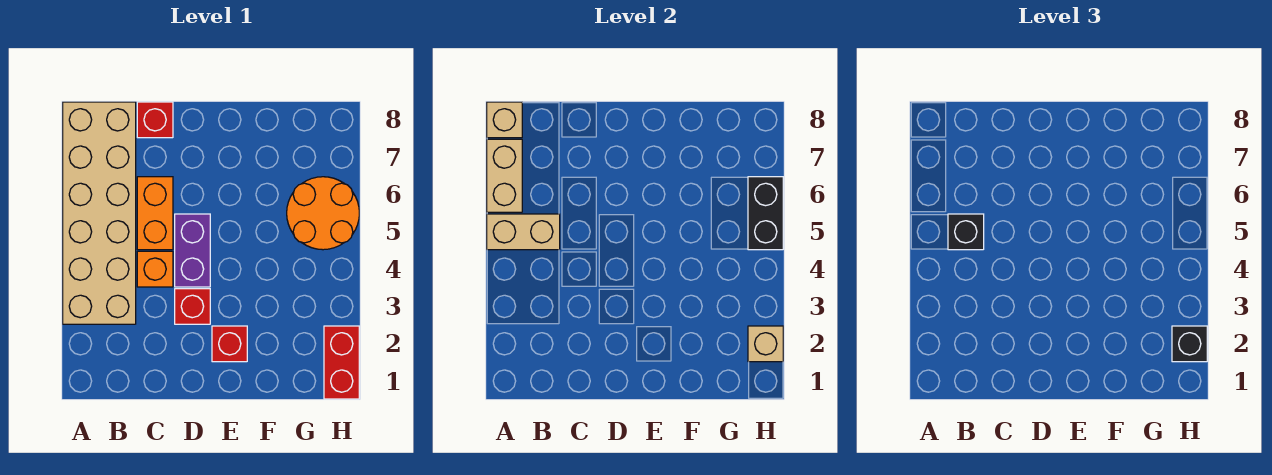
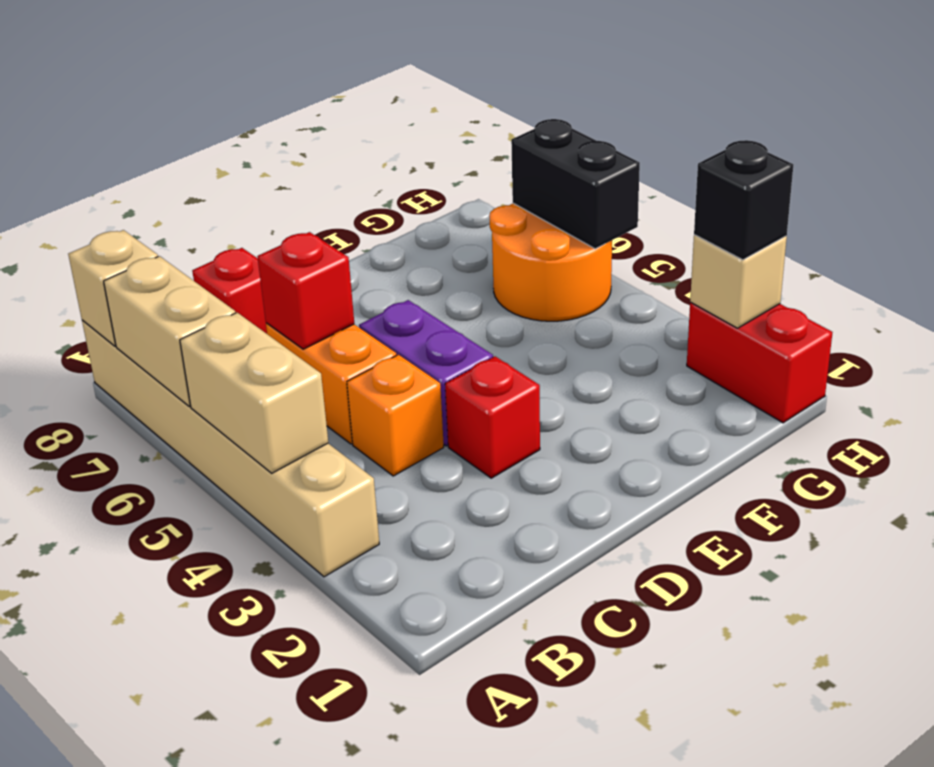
tan 2x6 brick [63,102,136,324] -> tan 1x6 brick [82,320,379,577]
tan 1x2 brick [487,214,560,250] -> tan 1x2 brick turned to [180,313,328,473]
black 1x1 brick [948,214,984,250] -> none
red 1x1 brick [212,326,247,362] -> red 1x1 brick moved to [257,232,354,349]

